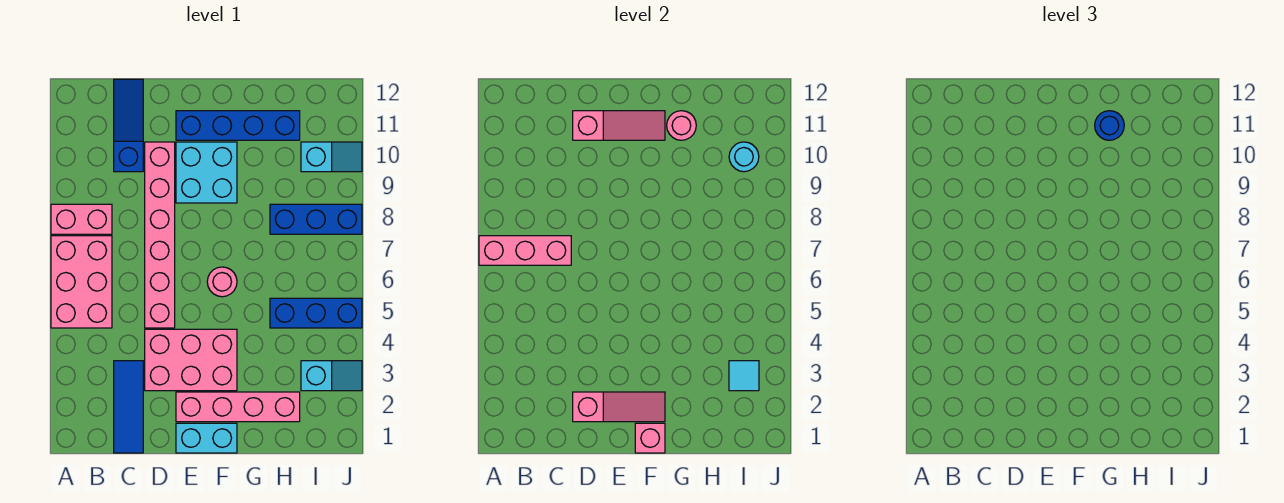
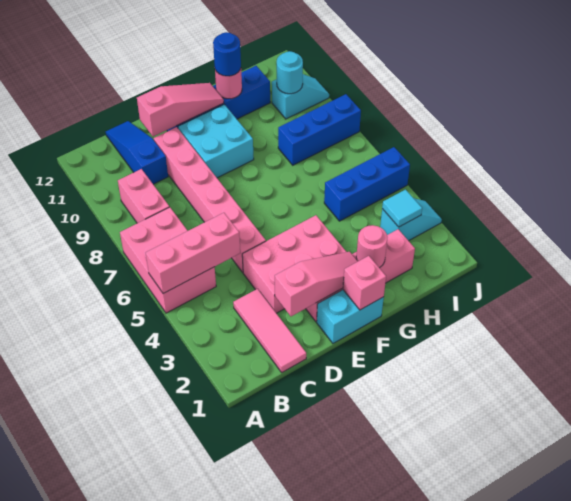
pink 1x3 brick [479,236,571,265] -> pink 1x3 brick moved to [146,213,240,294]
pink 1x2 brick [51,204,112,234] -> pink 1x2 brick turned to [118,169,169,223]
blue 1x3 tile [114,361,143,453] -> pink 1x3 tile [233,289,306,372]
pink 1x1 round brick [207,267,237,297] -> pink 1x1 round brick moved to [356,225,388,268]

